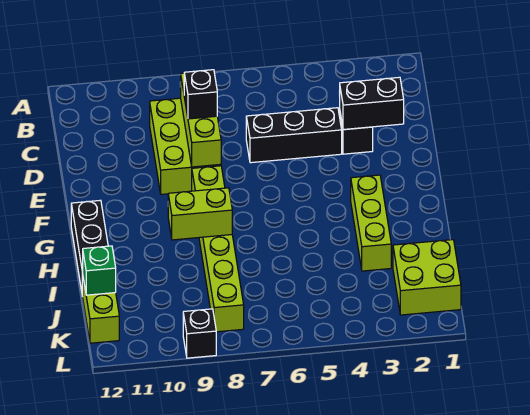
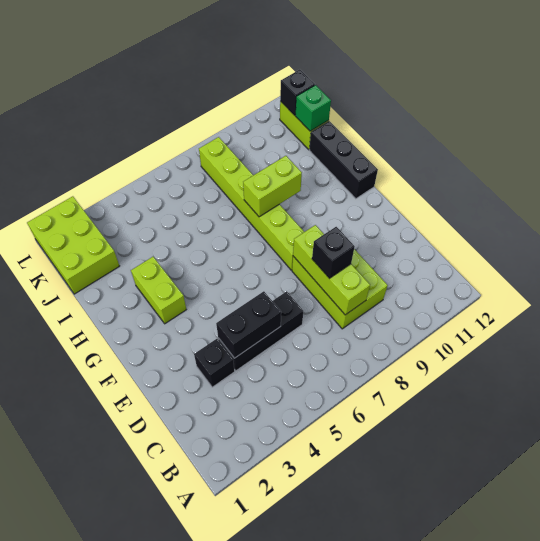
black 1x2 brick [340,77,404,130] -> black 1x2 brick moved to [216,291,281,358]
lime 1x3 brick [351,175,391,271] -> lime 1x2 brick [131,257,186,324]
lime 2x2 brick [393,240,461,315] -> lime 2x3 brick [27,196,119,294]
black 1x1 brick [183,309,216,358] -> black 1x1 brick moved to [280,70,315,115]

